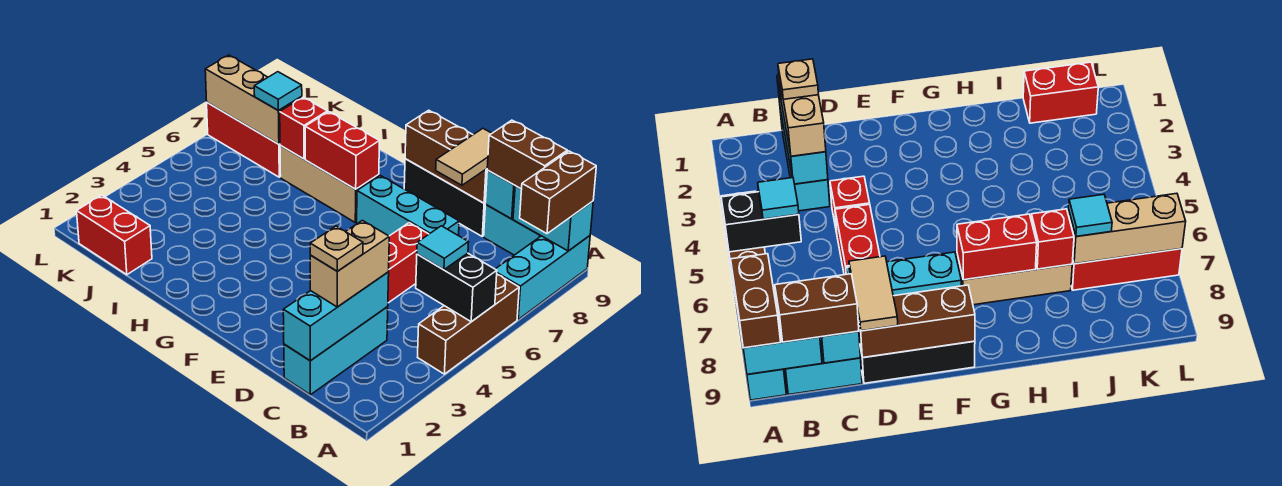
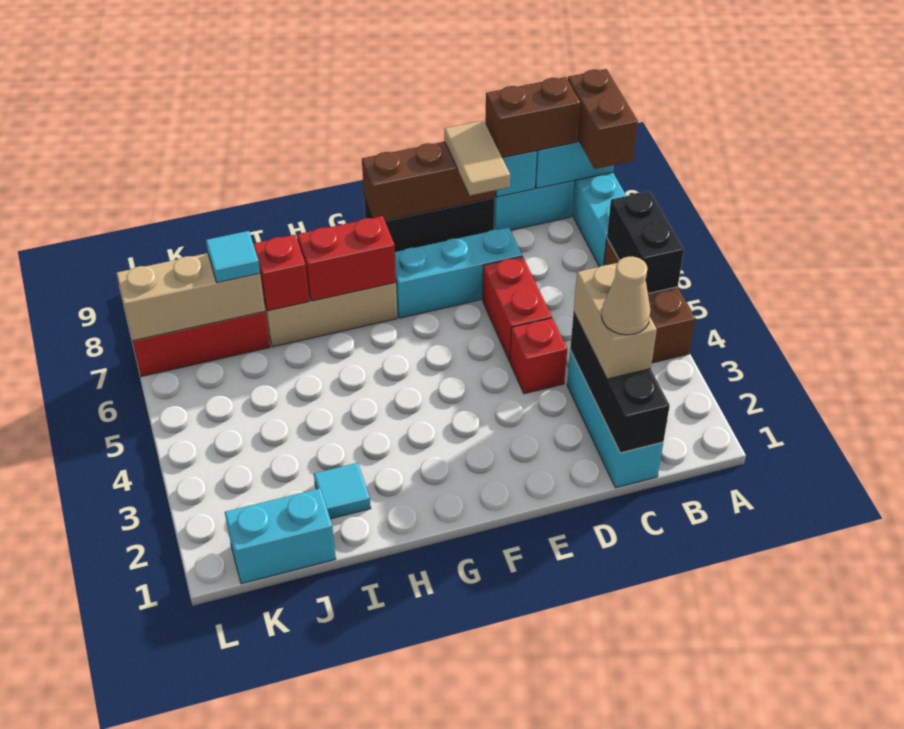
black 1x2 brick [416,253,497,322] -> black 1x2 brick turned to [607,191,684,294]
cyan 1x1 tile [417,226,468,270] -> cyan 1x1 tile moved to [314,463,371,519]
cyan 1x3 brick [283,272,389,360] -> black 1x3 brick [570,313,670,453]
tan 1x1 plate [310,226,363,271] -> tan 1x1 cone [602,257,650,335]
red 1x2 brick [77,195,152,275] -> cyan 1x2 brick [225,488,336,584]

